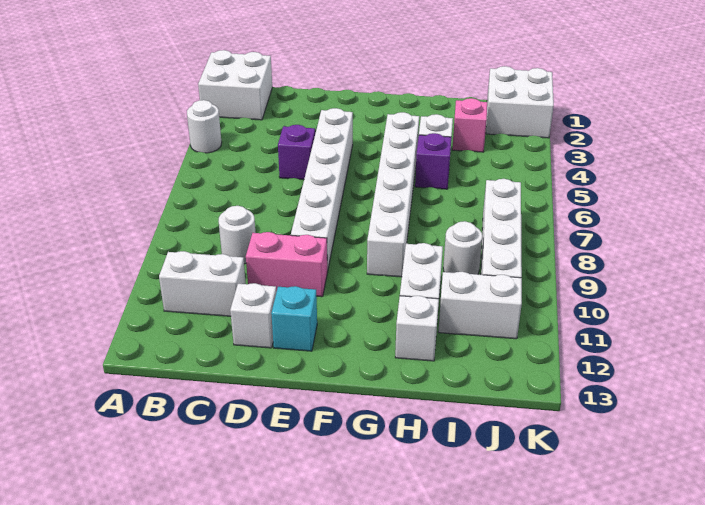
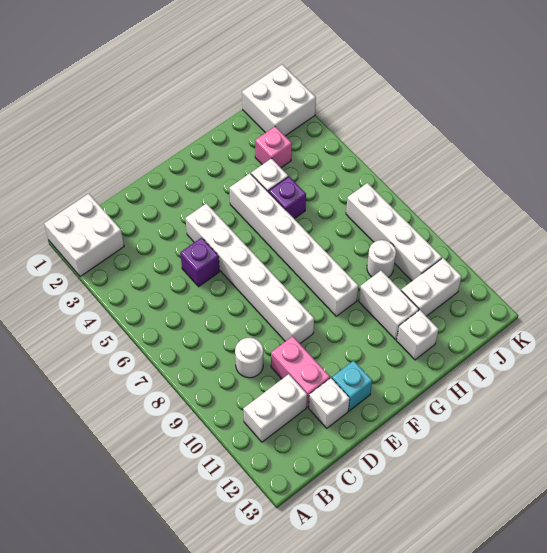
white 1x1 round brick [187,100,222,153] -> none
pink 1x2 brick [246,232,327,297] -> pink 1x2 brick turned to [271,336,330,407]

